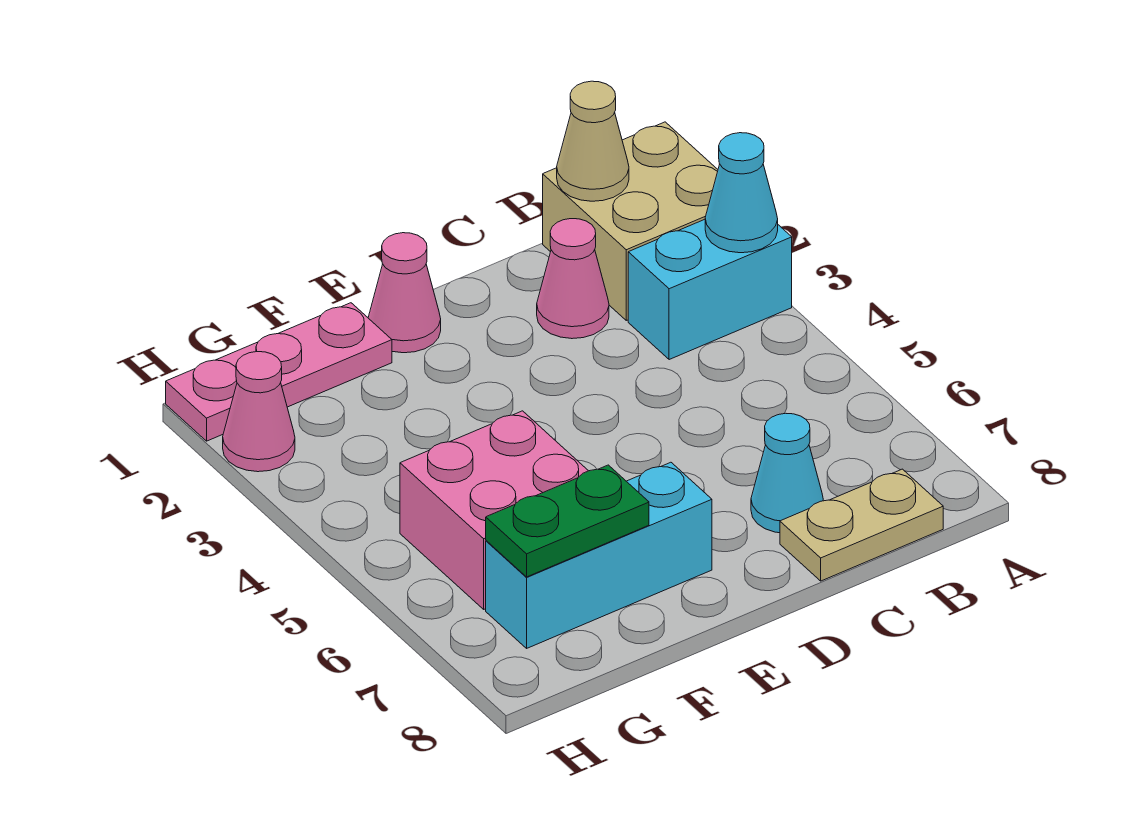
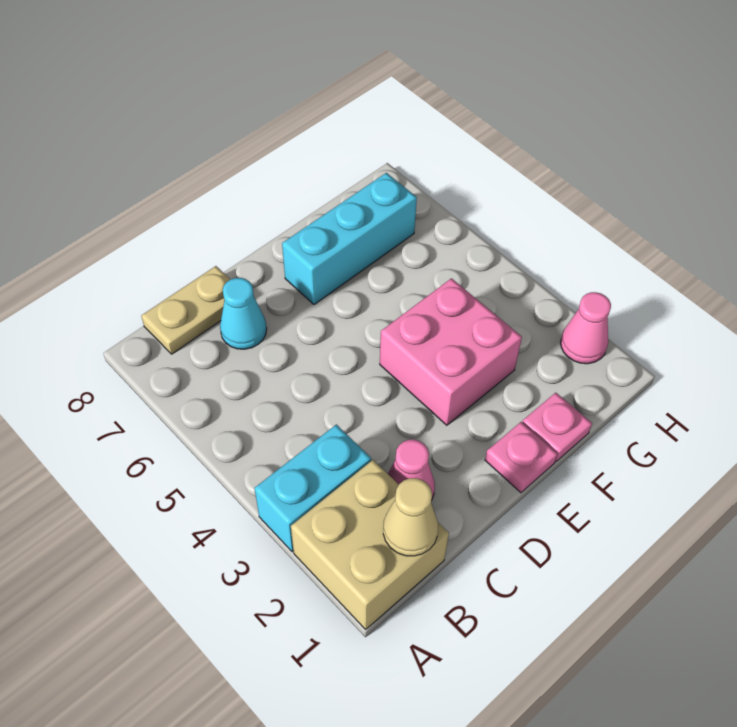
cyan 1x1 cone [705,133,778,253] -> none
pink 1x1 cone [368,233,441,353] -> pink 1x1 plate [485,422,558,493]
pink 1x3 plate [166,303,392,441] -> pink 1x1 plate [522,393,592,461]
pink 2x2 brick [400,411,588,609] -> pink 2x2 brick moved to [380,278,522,425]
green 1x2 plate [486,465,649,577] -> none

